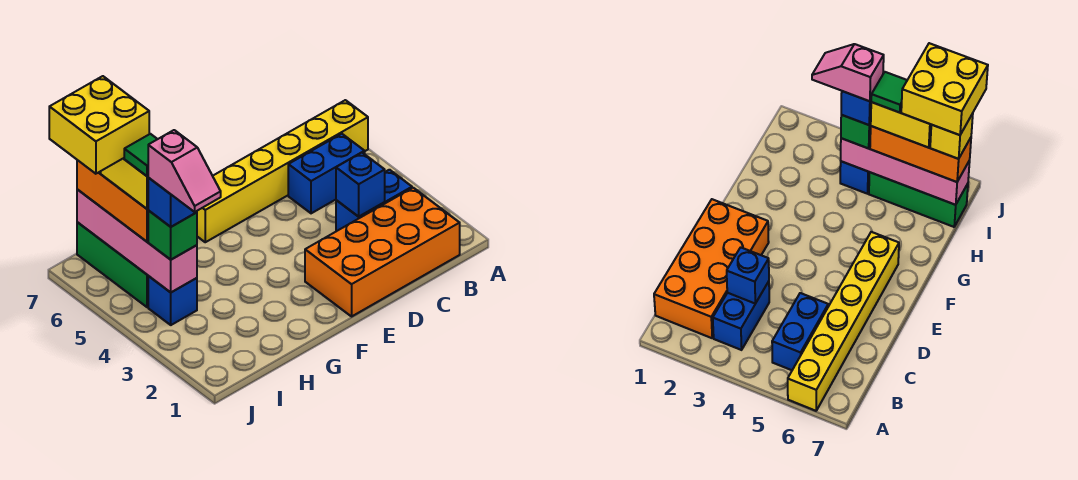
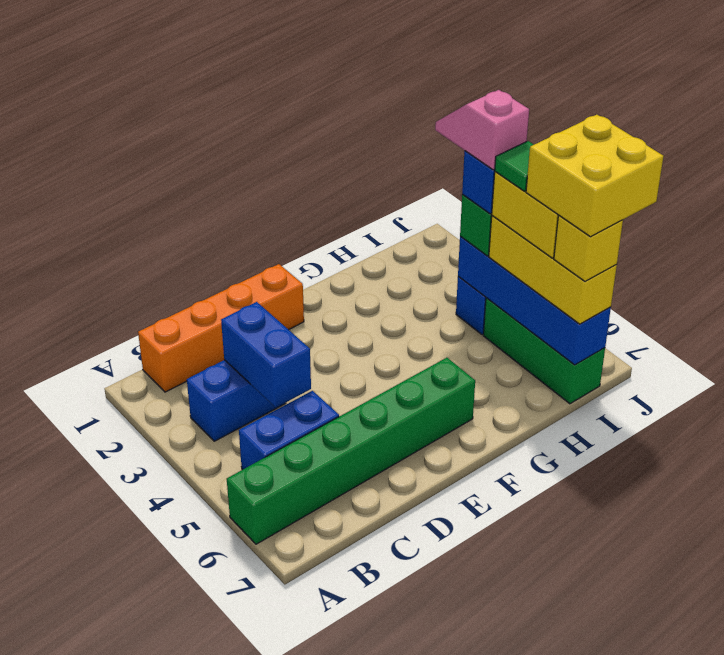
yellow 1x6 brick [197,100,368,242] -> green 1x6 brick [227,358,475,544]
orange 2x4 brick [305,188,460,316] -> orange 1x4 brick [138,264,304,392]
blue 1x1 brick [336,153,385,217] -> blue 1x2 brick [221,302,311,407]
pink 1x4 brick [77,189,197,292] -> blue 1x4 brick [458,237,611,365]
orange 1x3 brick [77,160,149,242] -> yellow 1x3 brick [489,216,617,324]

